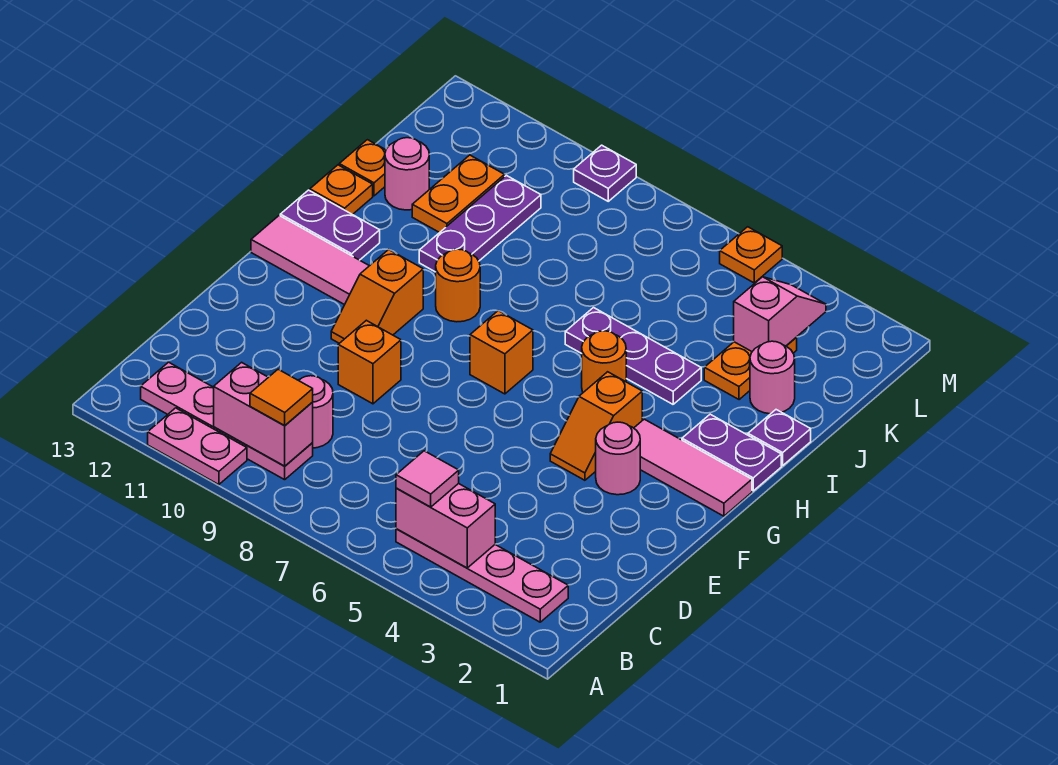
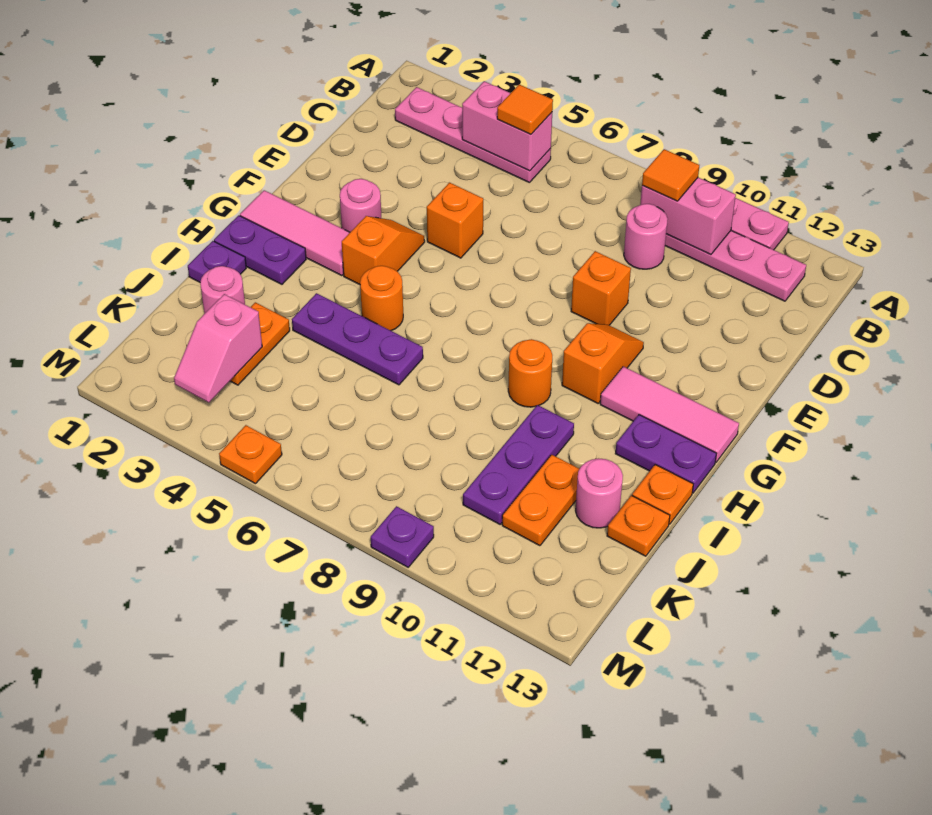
pink 1x1 tile [396,451,459,507] -> orange 1x1 tile [497,84,553,135]
orange 1x1 brick [470,311,533,394] -> orange 1x1 brick moved to [427,183,483,258]

